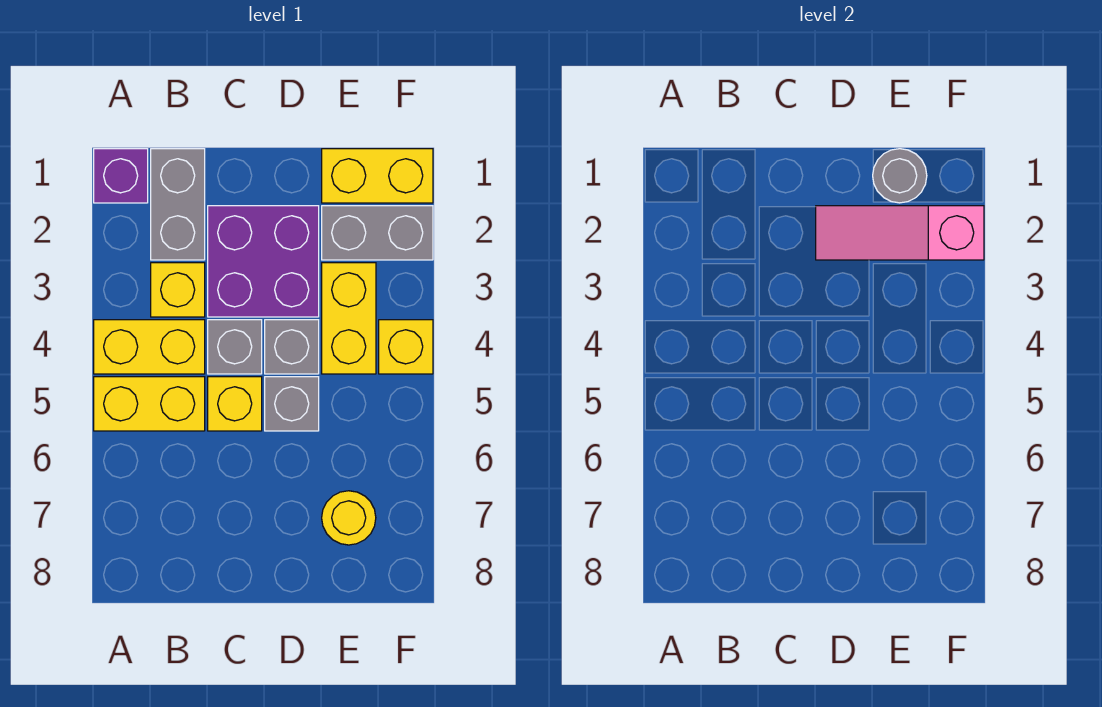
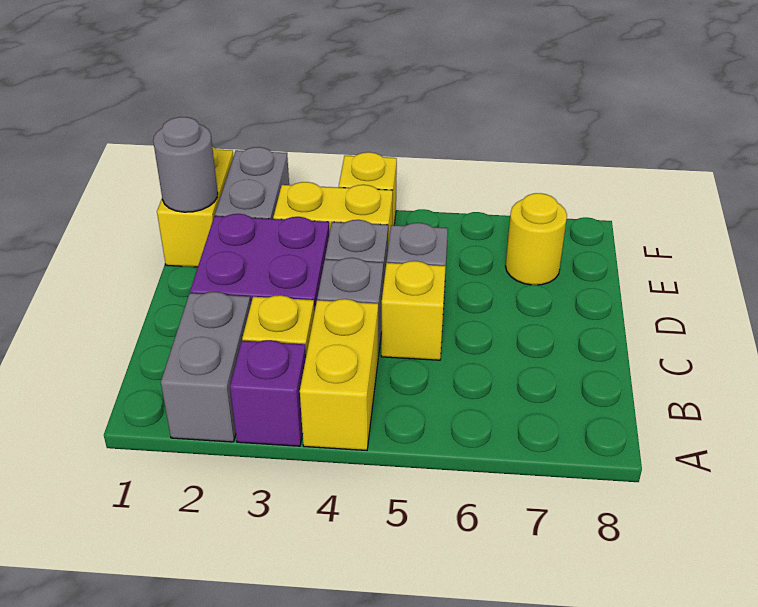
purple 1x1 brick [94,149,148,203] -> purple 1x1 brick moved to [230,340,306,446]
yellow 1x2 brick [94,377,205,431] -> none
grey 1x2 brick [151,149,205,260] -> grey 1x2 brick turned to [161,292,251,442]
pink 1x3 slope [816,206,984,260] -> none

